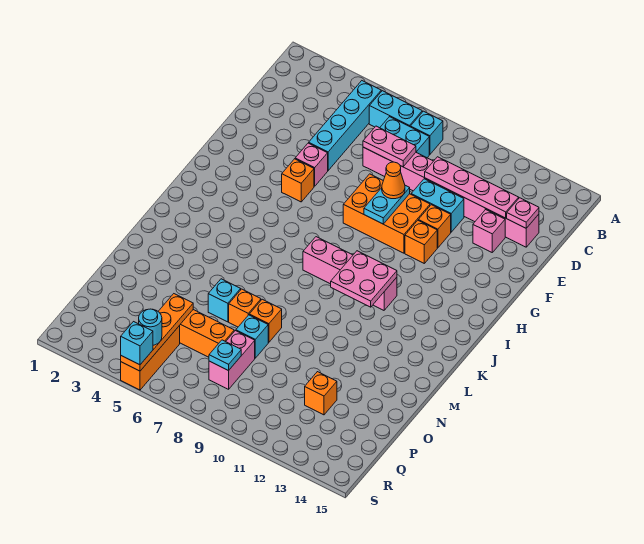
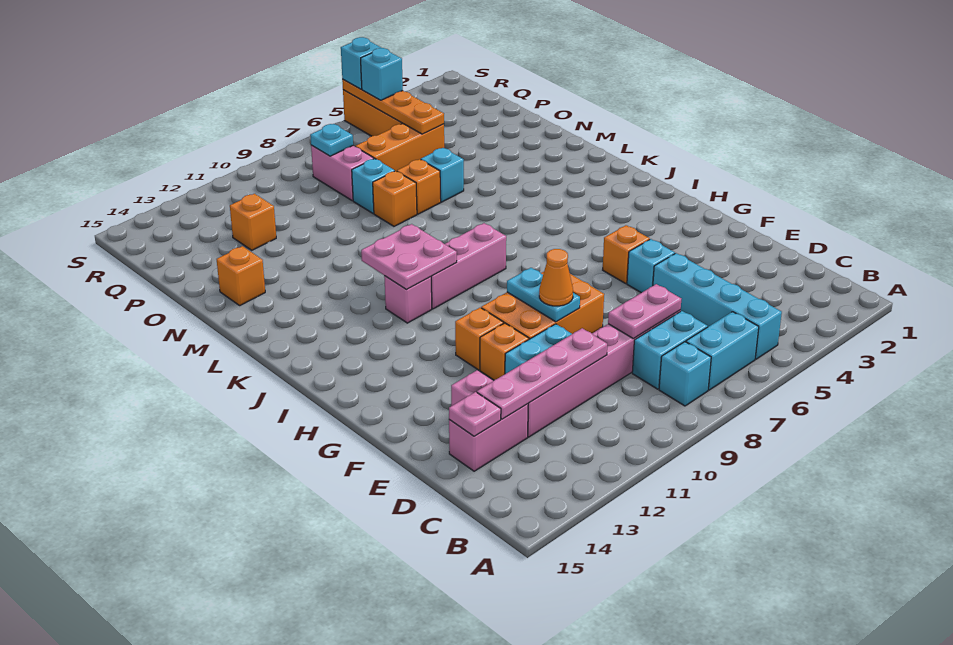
pink 1x1 brick [295,143,328,186] -> cyan 1x1 brick [627,239,675,293]
none -> orange 1x1 brick [217,246,265,305]
cyan 1x1 round brick [139,309,162,345] -> cyan 1x1 brick [361,48,403,100]

